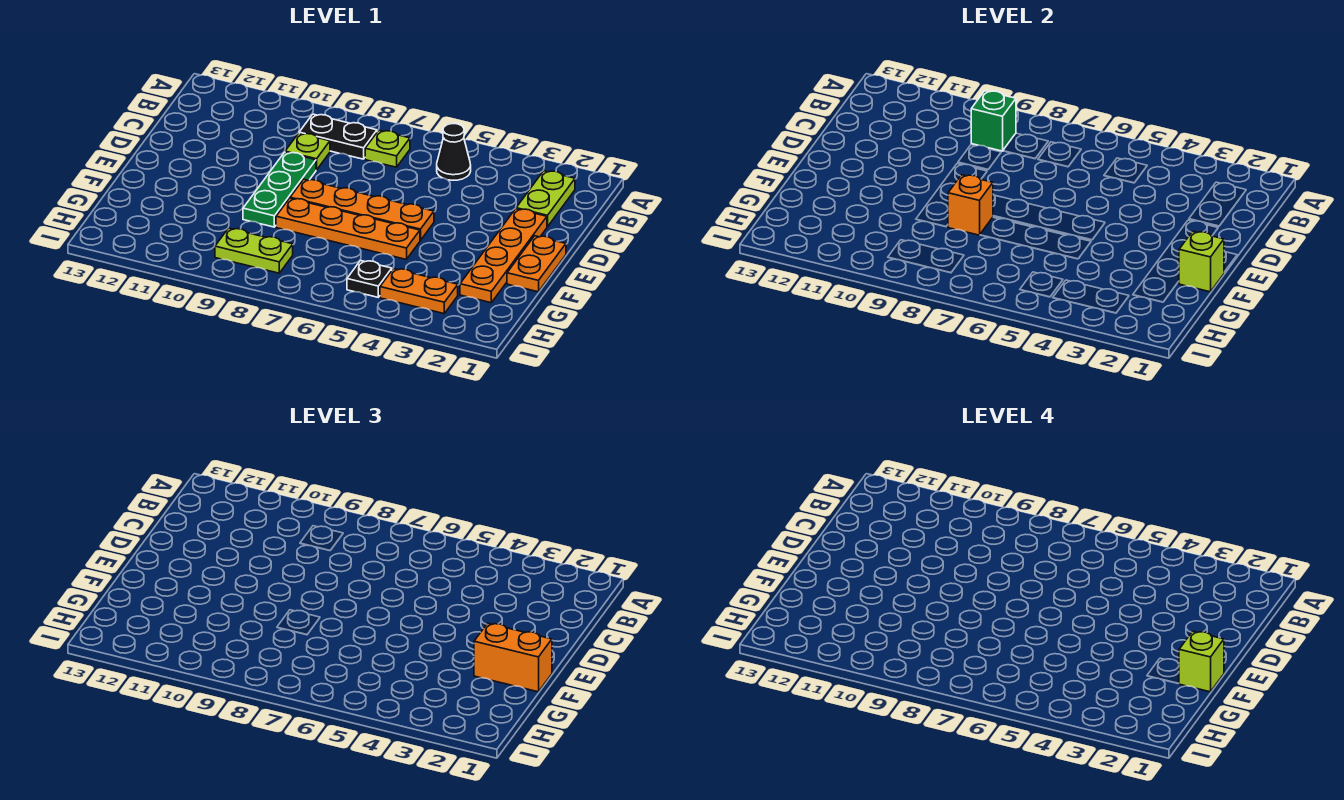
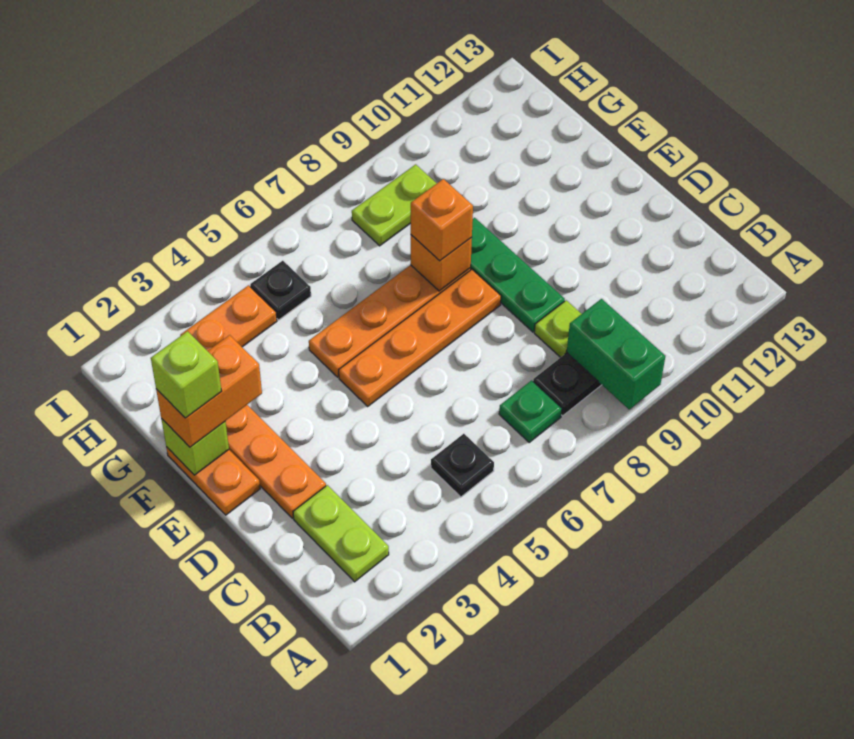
black 1x1 cone [437,124,471,180] -> black 1x1 plate [431,434,494,497]
lime 1x1 plate [365,130,410,167] -> green 1x1 plate [499,380,562,442]
green 1x1 brick [971,91,1016,151] -> green 1x2 brick [567,299,665,409]
none -> orange 1x1 brick [411,179,473,261]

